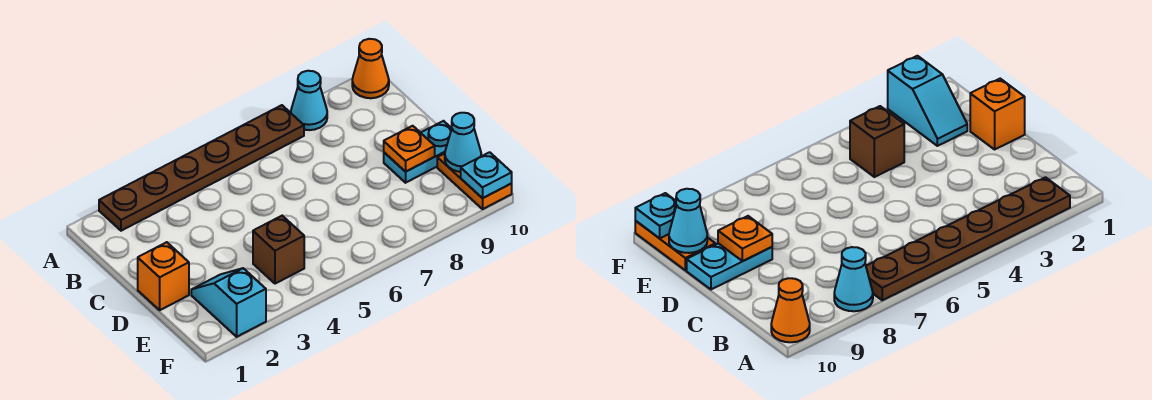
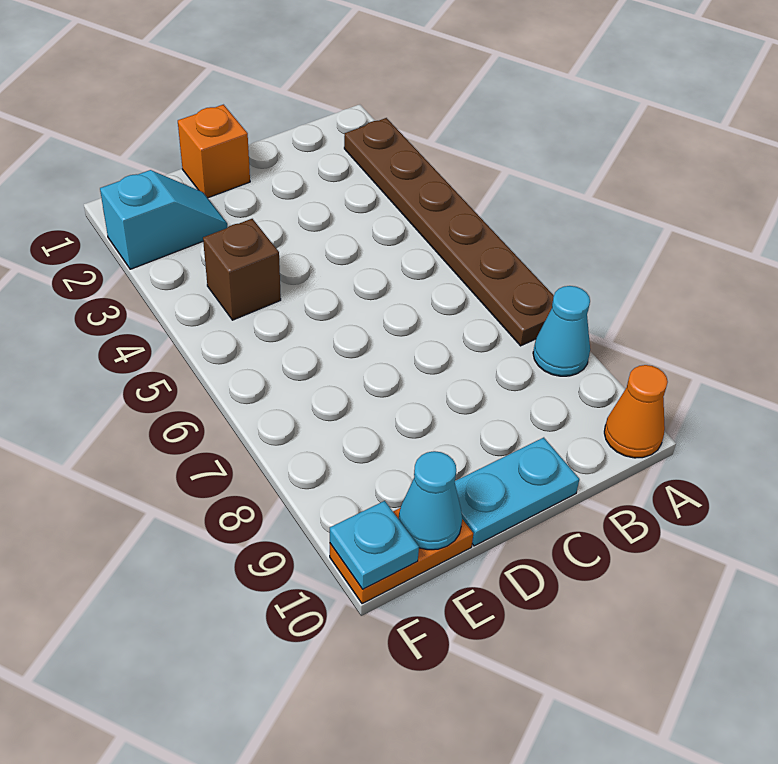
cyan 1x2 plate [384,121,452,183] -> cyan 1x2 plate turned to [455,438,580,546]
orange 1x1 plate [384,126,435,172] -> none

